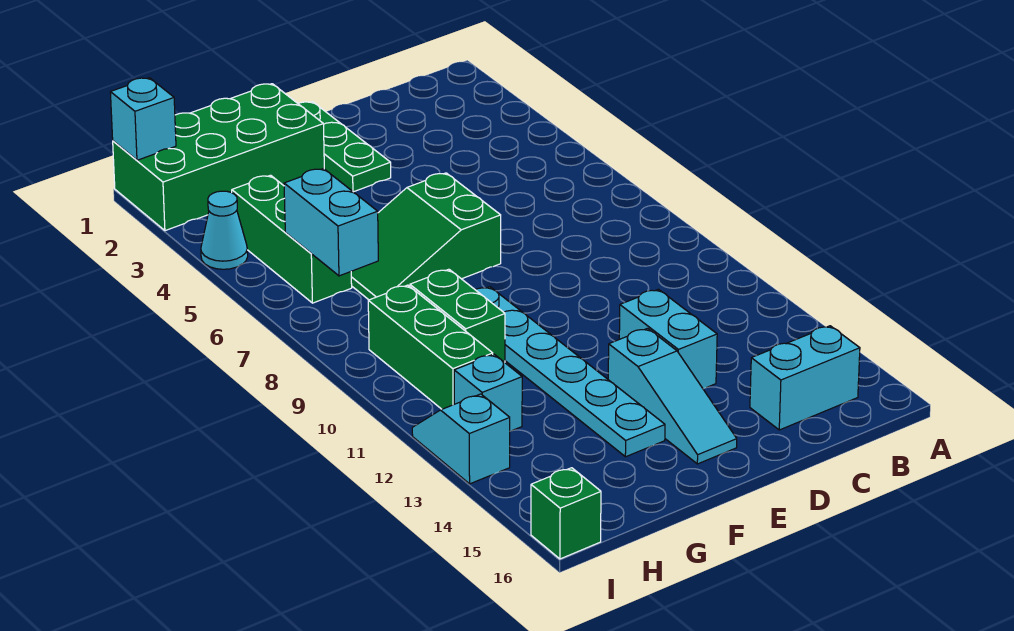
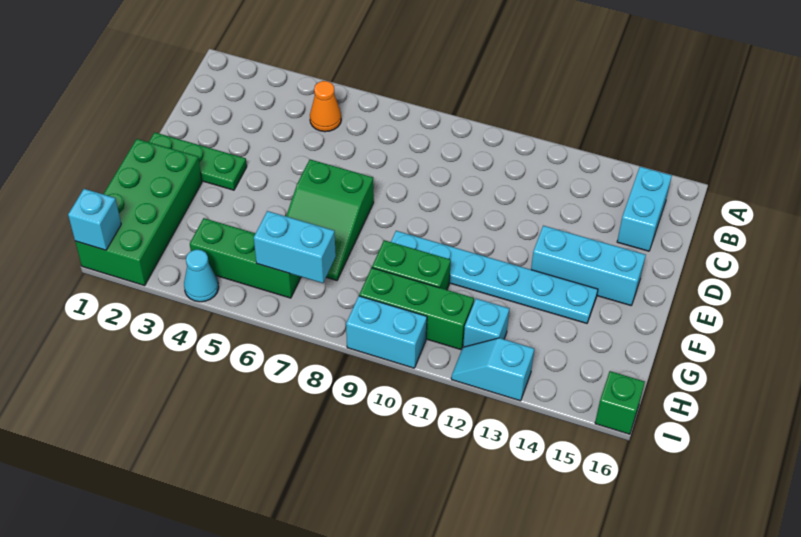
none -> orange 1x1 cone [310,81,341,132]
cyan 1x2 brick [619,289,717,389] -> cyan 1x2 brick moved to [346,296,427,368]
cyan 1x3 slope [608,328,737,464] -> cyan 1x3 brick [531,226,646,305]

